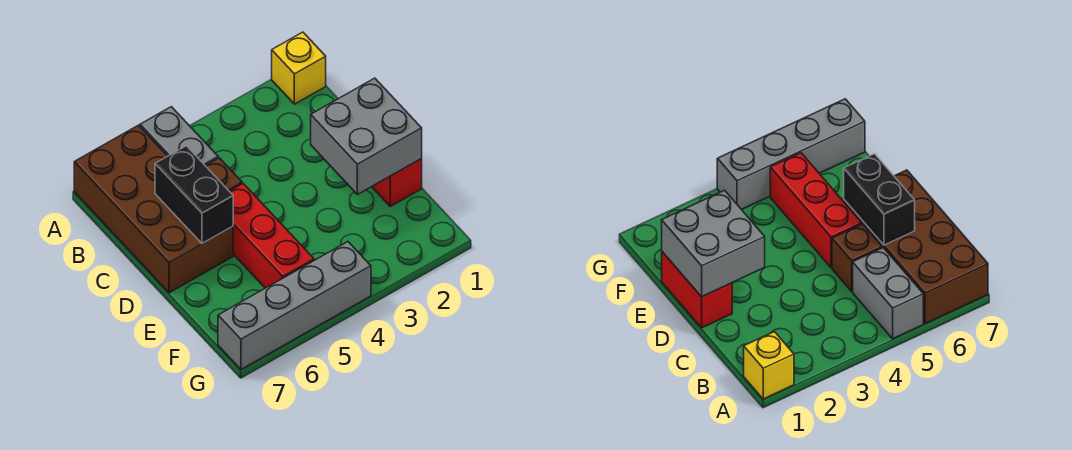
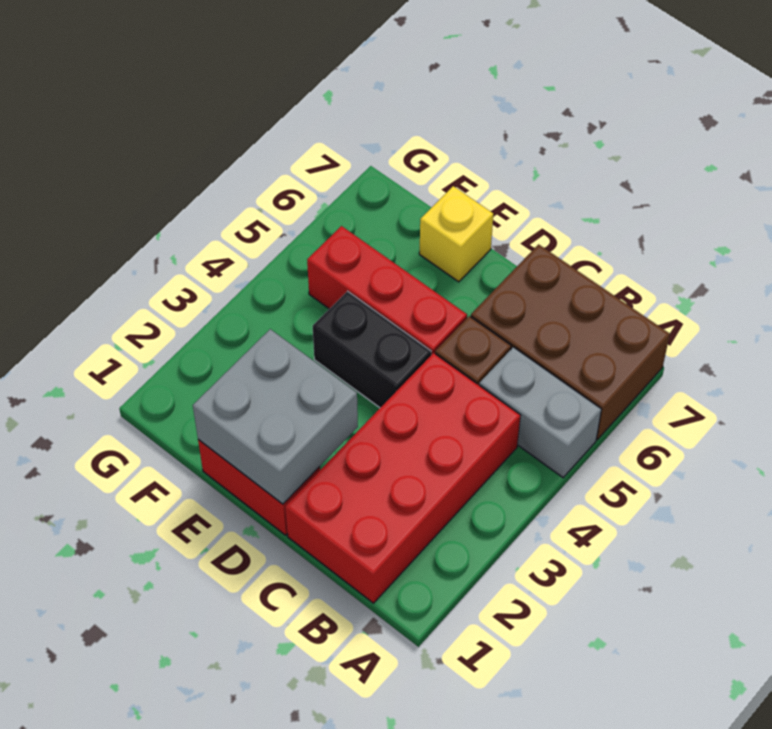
yellow 1x1 brick [272,32,326,104] -> yellow 1x1 brick moved to [419,186,493,282]
brown 2x4 brick [74,125,233,293] -> brown 2x3 brick [471,244,670,440]
none -> red 2x4 brick [285,353,521,603]
black 1x2 brick [155,146,233,243] -> black 1x2 brick moved to [313,291,431,408]
grey 1x4 brick [218,242,371,369] -> none

